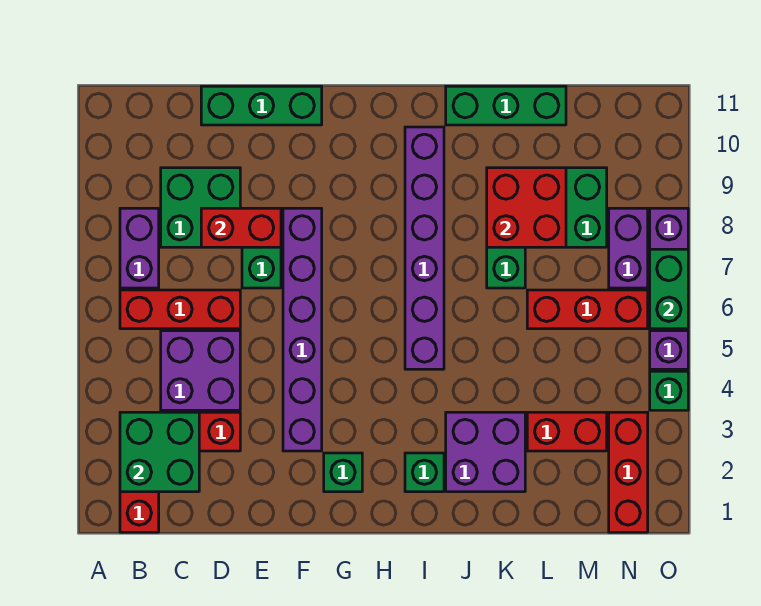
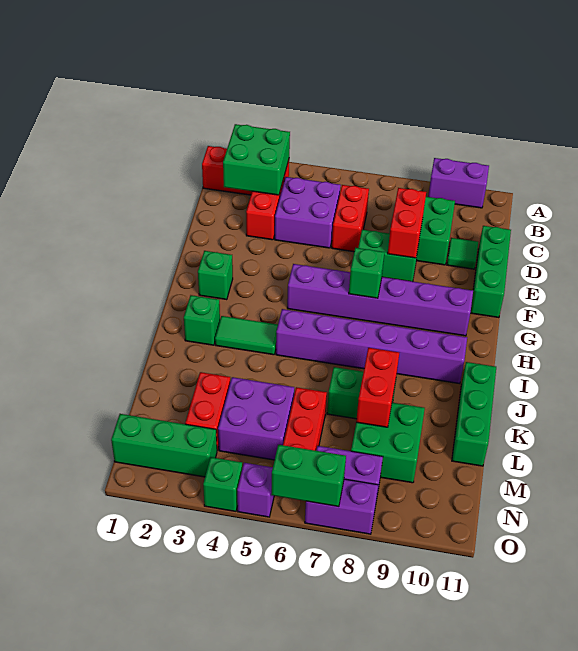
red 1x3 brick [120,290,240,329] -> red 1x2 brick [332,185,369,252]
purple 1x2 brick [120,208,159,288] -> purple 1x2 brick moved to [428,158,489,208]
none -> green 1x1 tile [447,238,478,269]
purple 1x6 brick [283,208,322,451] -> purple 1x6 brick moved to [287,264,473,336]
none -> green 1x1 brick [349,248,384,298]
none -> green 1x2 tile [215,316,278,355]
purple 2x2 brick [446,412,525,492] -> purple 2x2 brick moved to [218,377,294,460]
red 2x2 brick [487,168,566,247] -> red 1x2 brick [356,348,399,427]
red 1x3 brick [609,412,648,532] -> green 1x3 brick [111,414,217,477]

